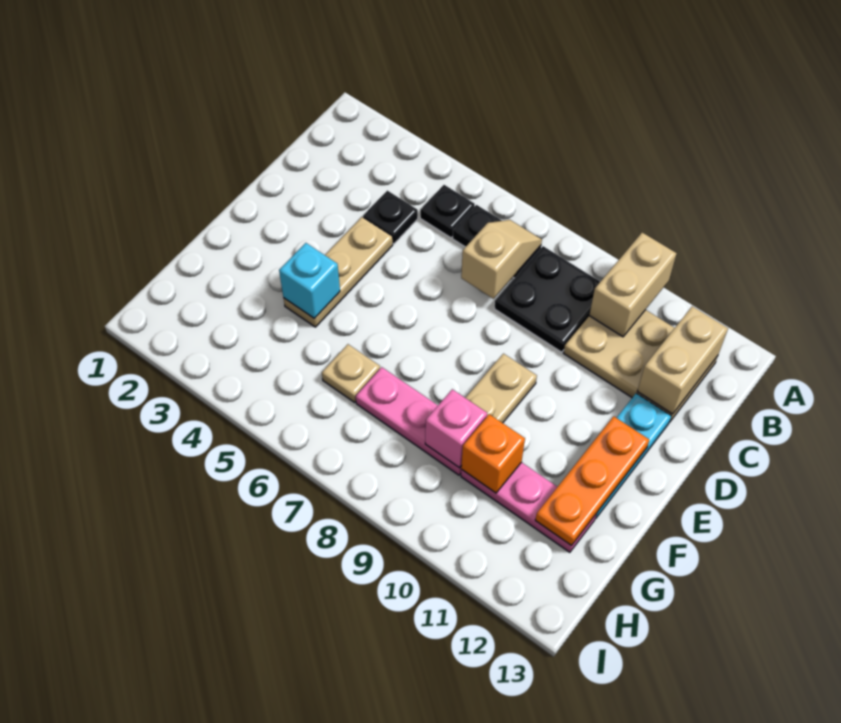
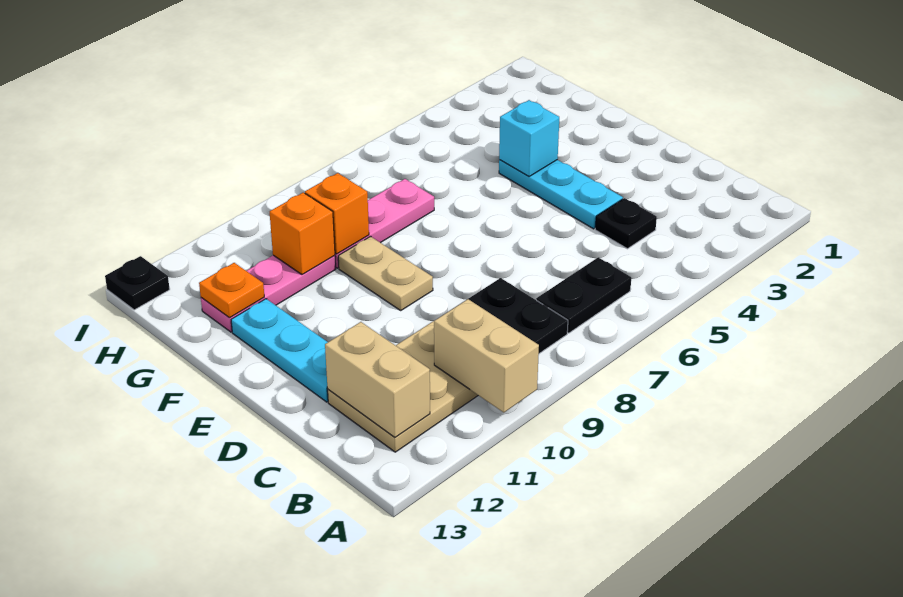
black 1x1 plate [420,185,475,238] -> black 1x1 plate moved to [105,256,170,310]
tan 1x2 slope [461,220,542,299] -> none
tan 1x3 plate [284,217,393,327] -> cyan 1x3 plate [499,160,623,229]
orange 1x3 plate [535,416,649,546] -> orange 1x1 plate [199,263,264,318]
tan 1x1 plate [322,344,380,402] -> none
pink 1x1 brick [425,389,487,468] -> orange 1x1 brick [305,173,369,254]

